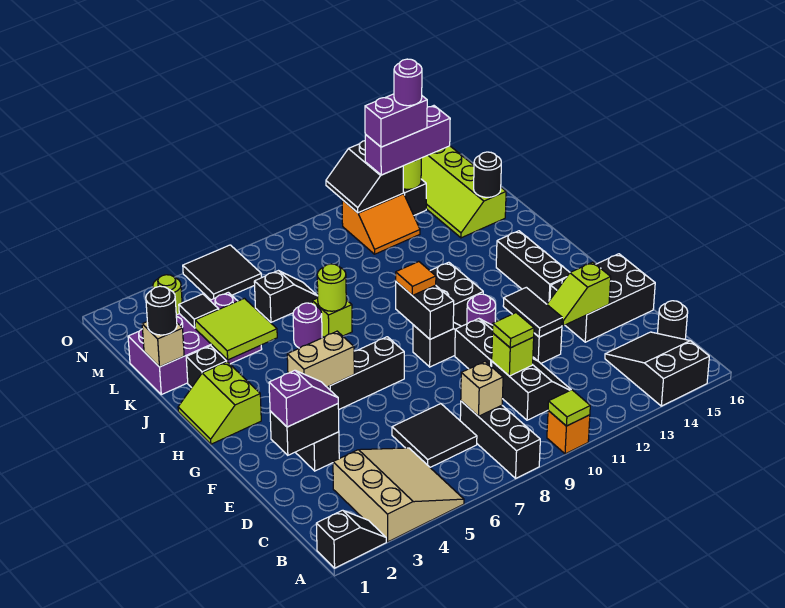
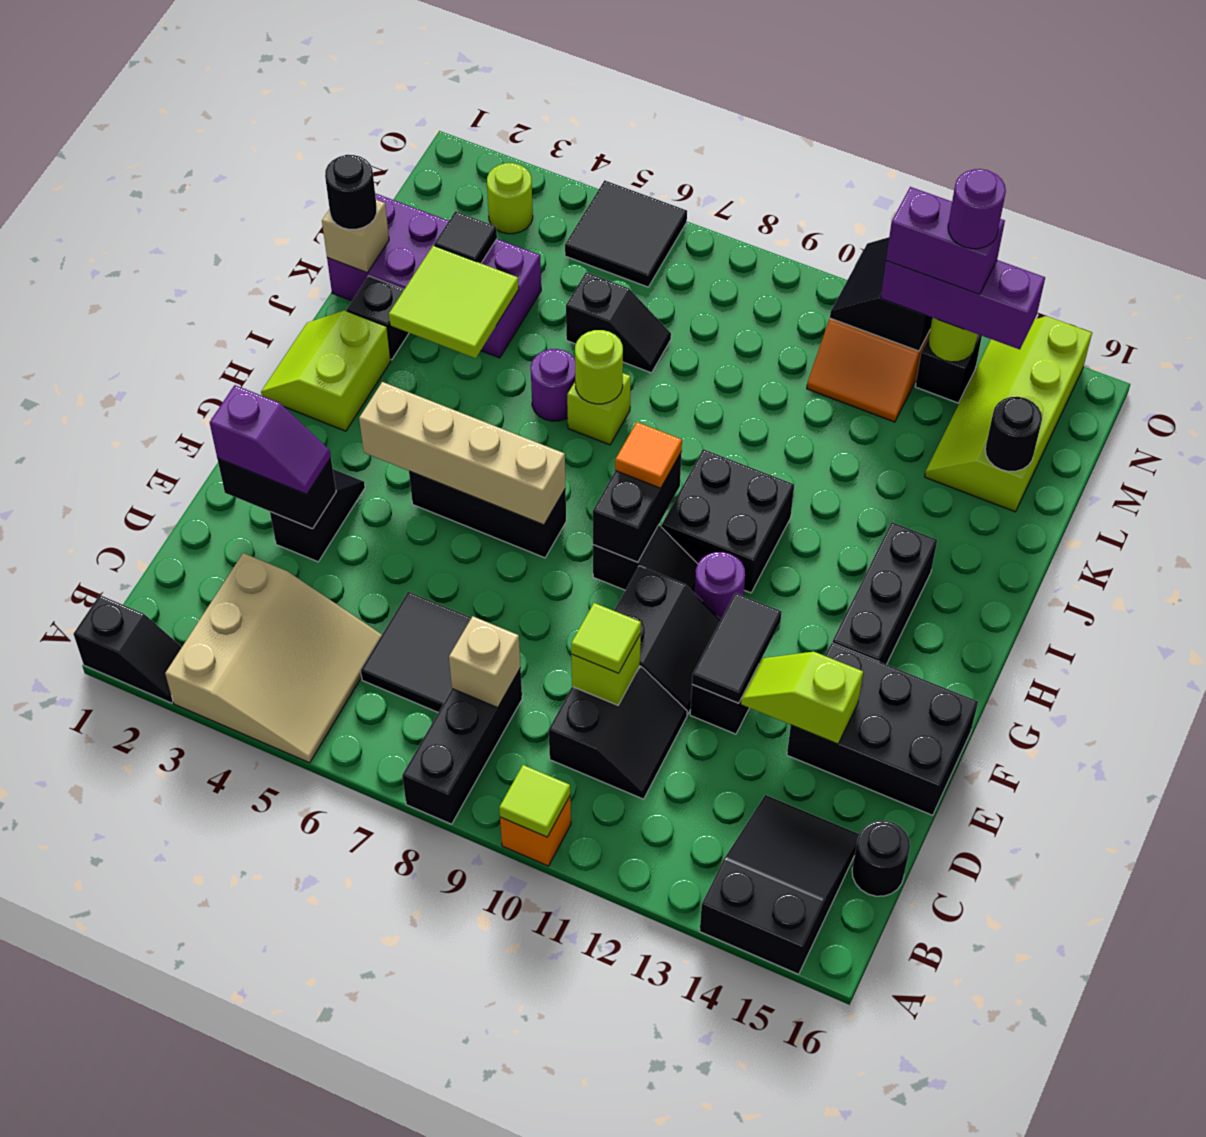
tan 1x2 brick [287,331,354,387] -> tan 1x4 brick [359,382,566,525]

